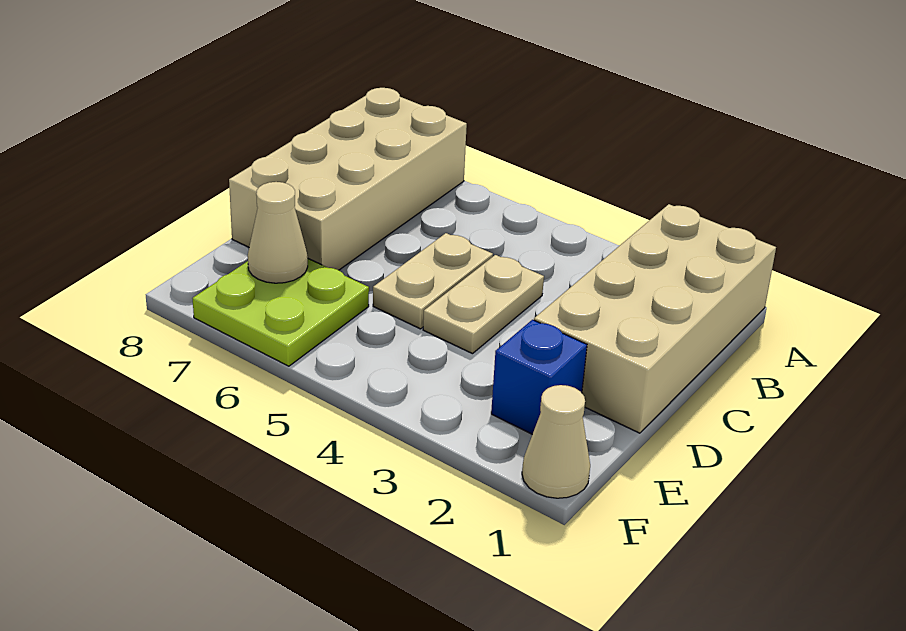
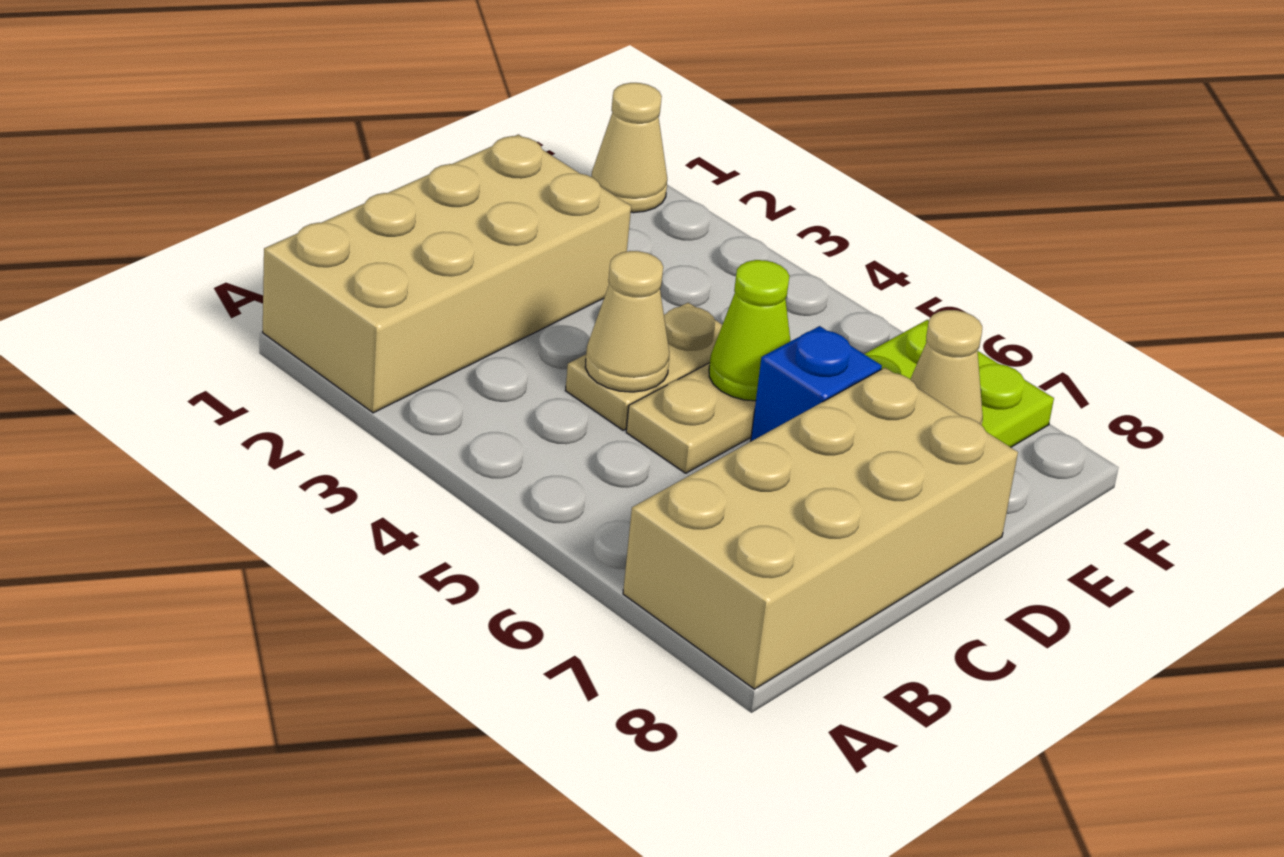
none -> tan 1x1 cone [585,251,669,392]
none -> lime 1x1 cone [709,260,790,401]
blue 1x1 brick [491,320,587,434] -> blue 1x1 brick moved to [751,326,882,441]

